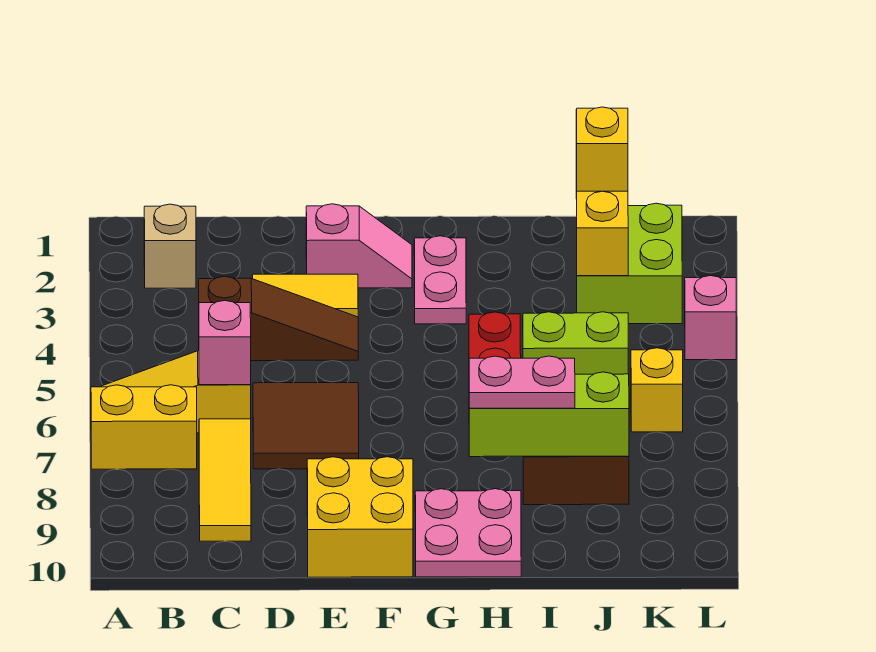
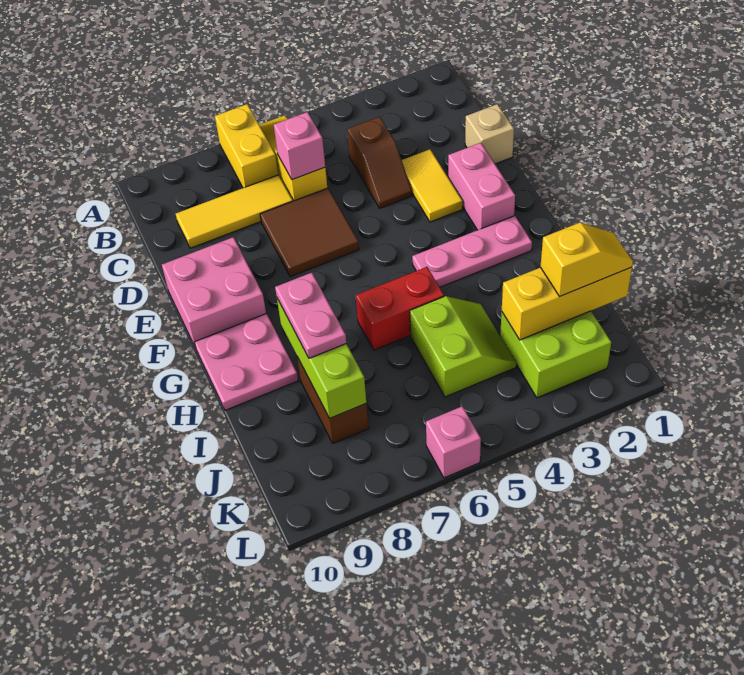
tan 1x1 brick [144,204,196,288] -> tan 1x1 brick moved to [465,104,514,164]
brown 1x3 slope [199,276,358,361] -> brown 1x2 slope [347,117,412,208]
pink 1x2 slope [306,204,412,288] -> pink 1x2 brick [448,143,515,230]
yellow 2x2 brick [307,457,413,577] -> pink 2x2 brick [162,237,266,348]
pink 1x2 plate [414,236,466,324] -> pink 1x3 plate [412,216,532,287]
yellow 1x1 brick [631,348,683,432] -> none
pink 1x1 brick [685,276,736,360] -> pink 1x1 brick moved to [426,406,481,478]

